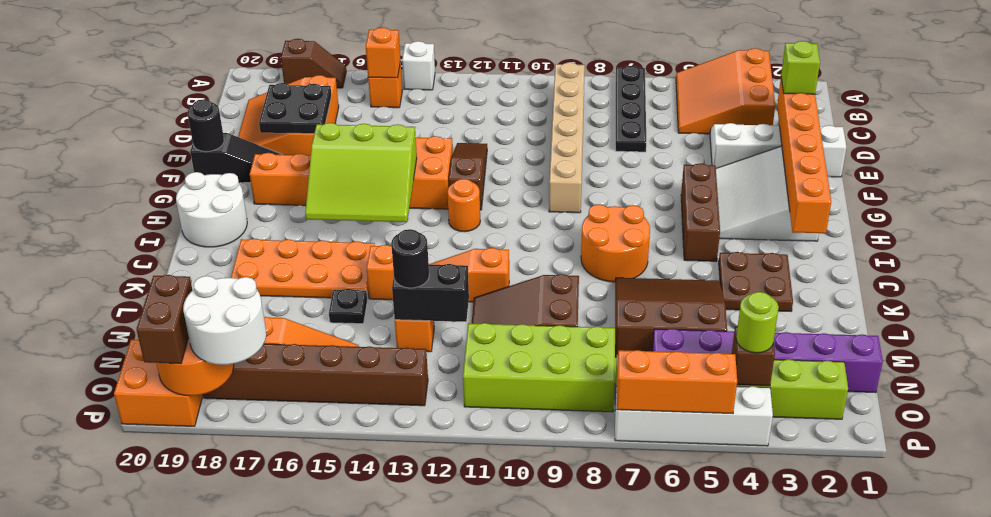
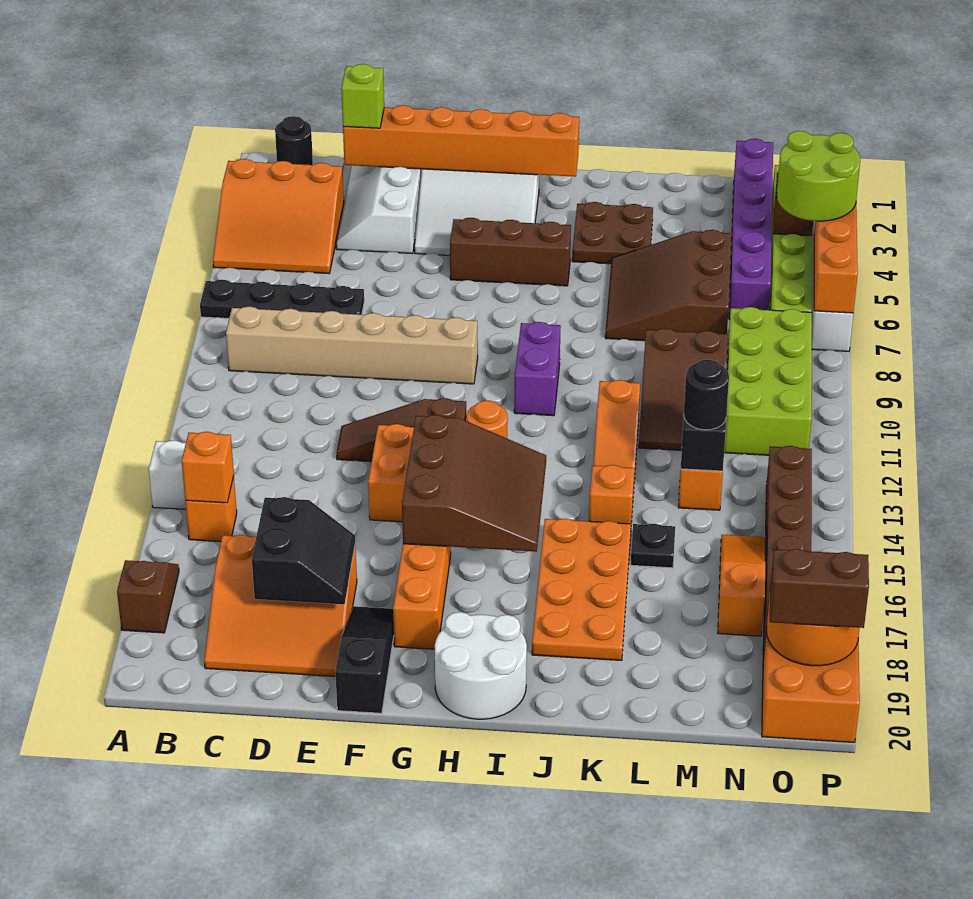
black 2x2 plate [259,83,332,134] -> black 2x2 slope [252,497,355,604]
black 1x1 round brick [187,99,224,152] -> black 1x1 round brick moved to [275,116,313,165]
lime 3x3 slope [305,123,417,222] -> brown 3x3 slope [402,415,546,552]
orange 2x2 round brick [581,204,650,282] -> none
none -> purple 1x2 brick [514,322,561,416]
lime 1x1 round brick [736,292,779,353] -> lime 2x2 round brick [777,131,860,221]
white 2x2 round brick [183,276,266,365] -> none

